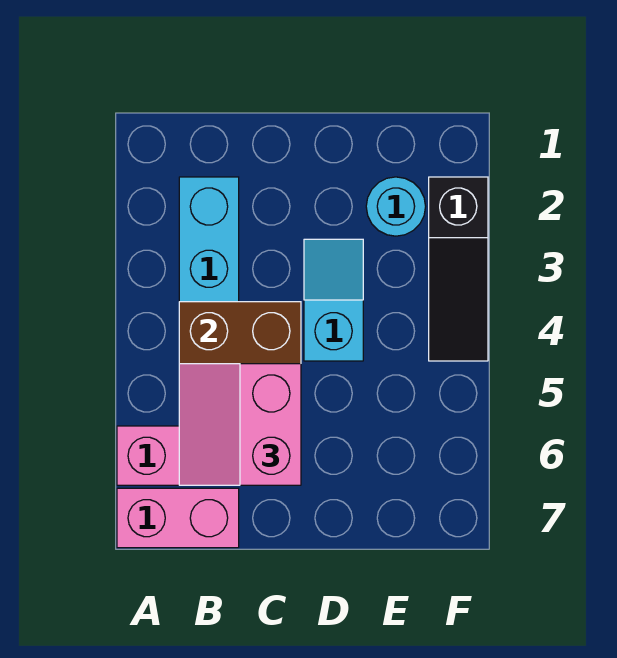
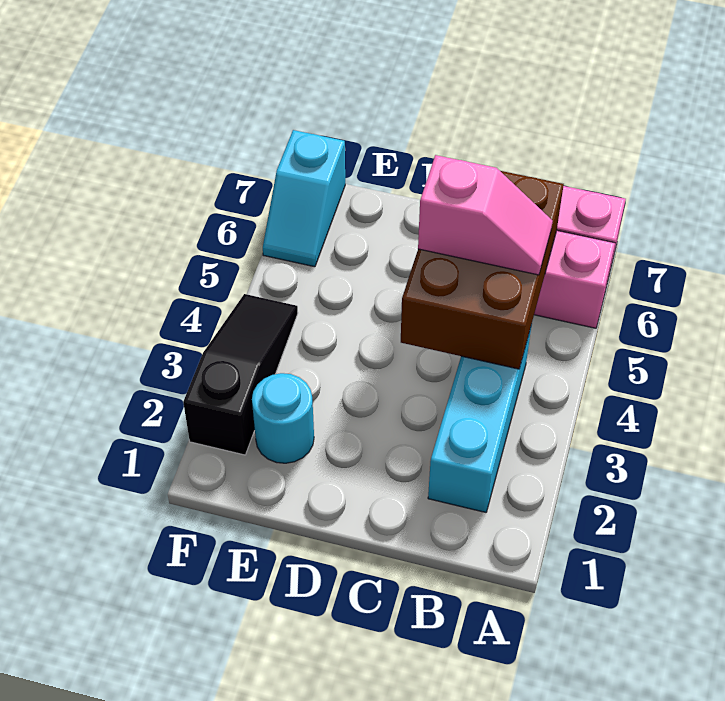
pink 2x2 slope [179,364,301,485] -> pink 1x2 slope [418,155,552,275]
cyan 1x2 slope [304,239,363,361] -> cyan 1x2 slope moved to [263,130,345,267]

